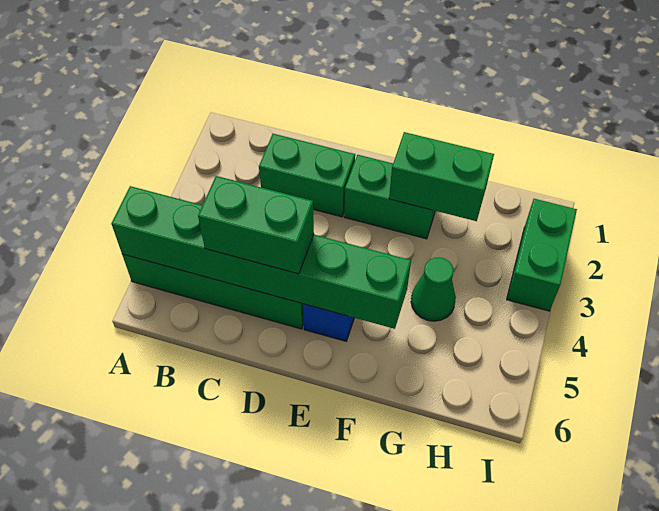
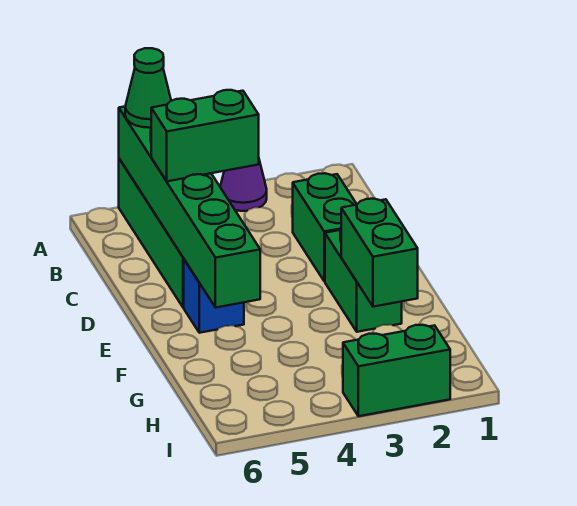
none -> purple 1x1 cone [220,160,267,211]
green 1x2 brick [198,176,314,274] -> green 1x2 brick turned to [151,90,259,181]
green 1x1 cone [411,257,456,321] -> green 1x1 cone moved to [125,48,171,128]

